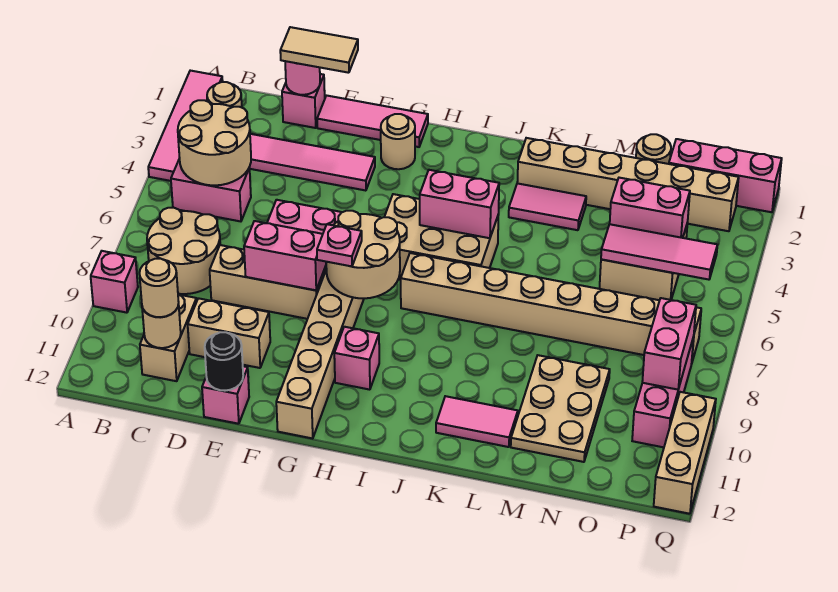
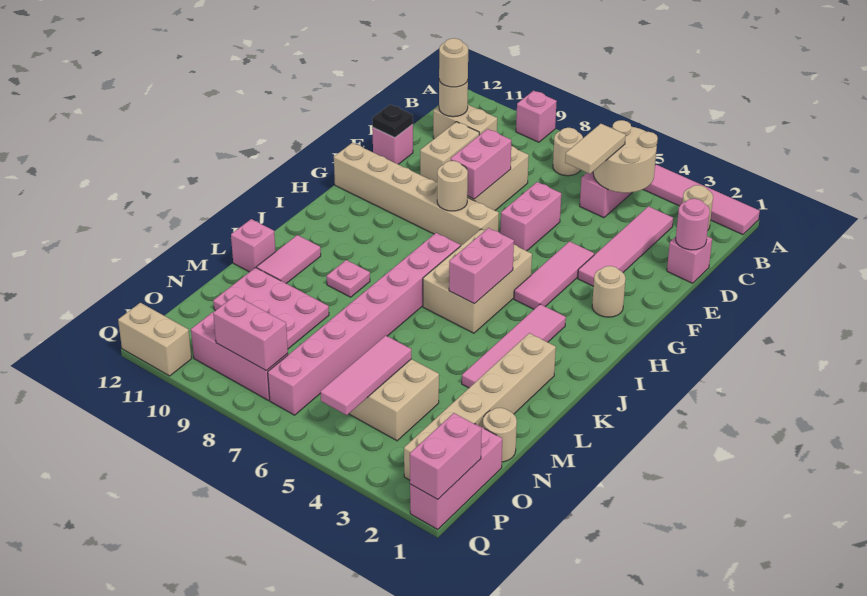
tan 2x2 round brick [147,208,220,294] -> tan 1x1 round brick [553,128,583,176]
tan 1x2 tile [280,27,358,73] -> tan 1x2 tile moved to [565,124,626,174]
pink 1x3 tile [317,96,428,147] -> pink 1x3 tile moved to [514,241,594,309]
black 1x1 round brick [205,332,243,391] -> black 1x1 plate [372,104,413,138]
tan 2x2 round brick [326,211,400,298] -> tan 1x1 round brick [437,161,468,211]
pink 1x1 plate [317,224,362,266] -> pink 1x1 plate moved to [327,260,370,297]
pink 1x1 brick [334,327,379,390] -> pink 1x1 brick moved to [231,219,276,272]
tan 1x8 brick [401,253,701,361] -> pink 1x8 brick [268,233,460,415]
pink 1x2 tile [509,183,586,230] -> pink 1x4 tile [462,304,566,388]
tan 2x3 plate [511,355,610,462] -> pink 2x3 plate [213,267,329,349]
pink 1x2 brick [610,178,690,238] -> pink 1x2 brick moved to [410,413,482,499]
tan 1x3 brick [654,392,716,514] -> tan 1x2 brick [118,303,192,376]

